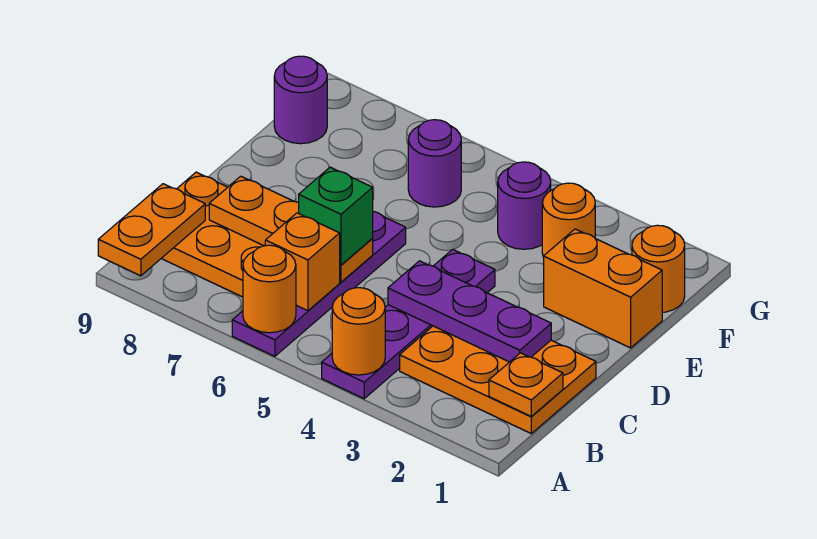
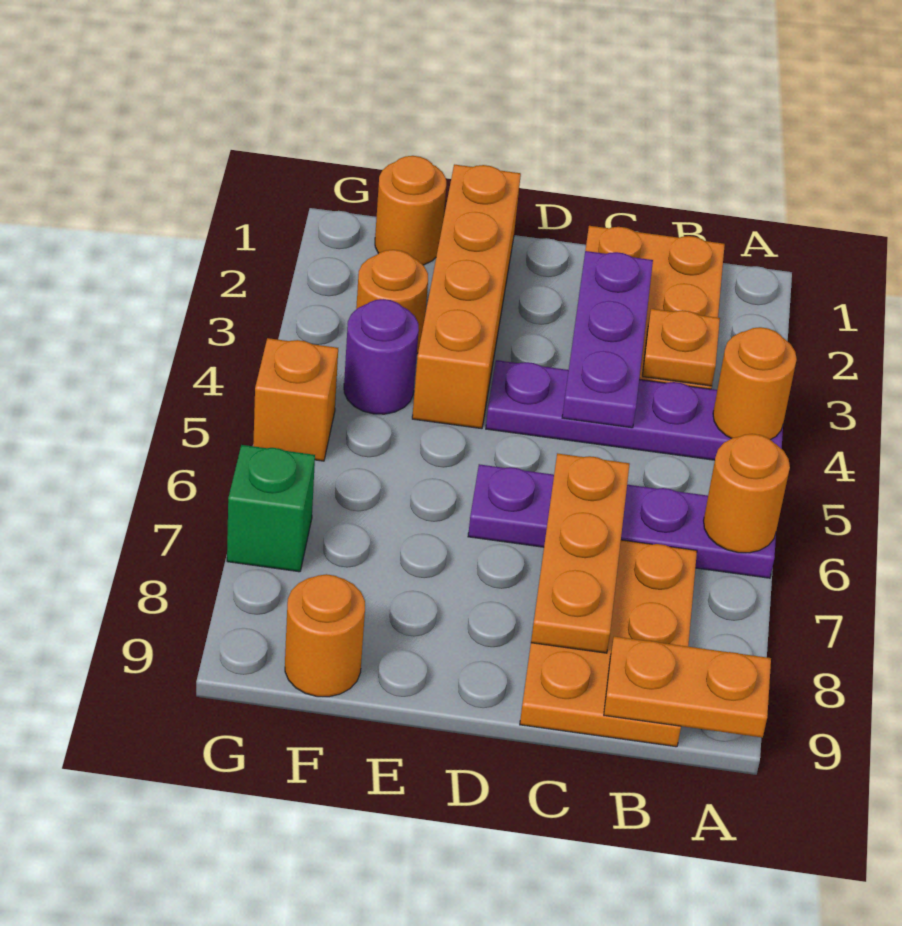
orange 1x1 plate [489,353,563,417] -> orange 1x1 plate moved to [642,309,720,386]
orange 1x1 brick [265,213,340,311] -> orange 1x1 brick moved to [253,338,338,461]
green 1x1 brick [299,167,373,265] -> green 1x1 brick moved to [227,445,315,572]
orange 1x2 brick [544,229,662,348] -> orange 1x4 brick [412,164,521,429]
purple 1x1 round brick [408,120,461,207] -> none
purple 1x1 round brick [274,56,327,144] -> orange 1x1 round brick [285,574,365,697]

